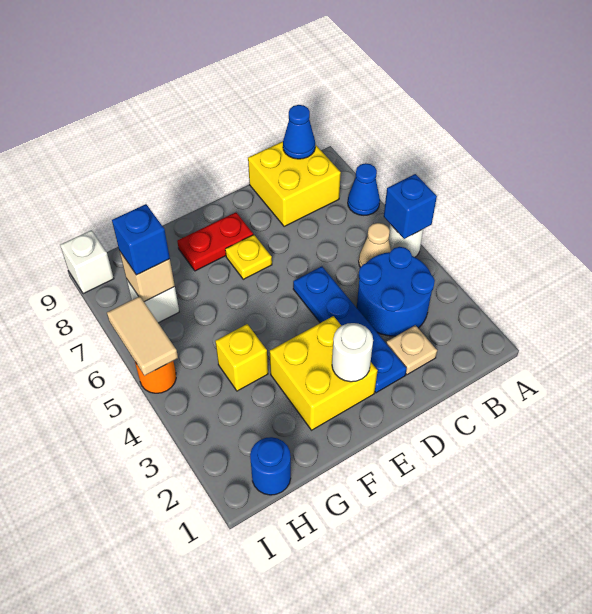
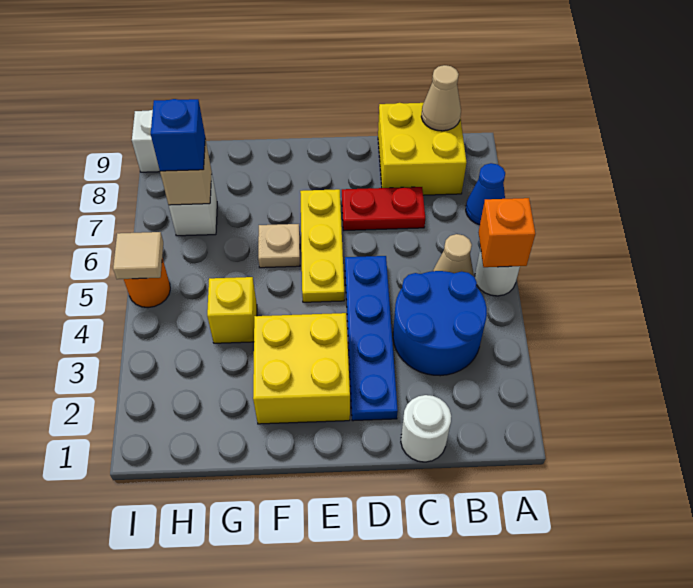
blue 1x1 brick [384,174,437,239] -> orange 1x1 brick [478,198,535,267]
blue 1x1 cone [283,105,315,159] -> tan 1x1 cone [421,65,461,131]
tan 1x1 plate [386,325,437,375] -> tan 1x1 plate moved to [258,224,300,268]
white 1x1 round brick [332,323,373,382] -> white 1x1 round brick moved to [401,395,451,462]
yellow 1x1 plate [225,235,272,279] -> yellow 1x3 plate [300,189,344,302]
red 1x2 plate [177,212,253,271] -> red 1x2 plate moved to [342,187,425,231]
blue 1x1 round brick [250,437,291,495] -> none
tan 1x2 tile [107,296,178,376] -> tan 1x1 tile [113,232,163,279]

